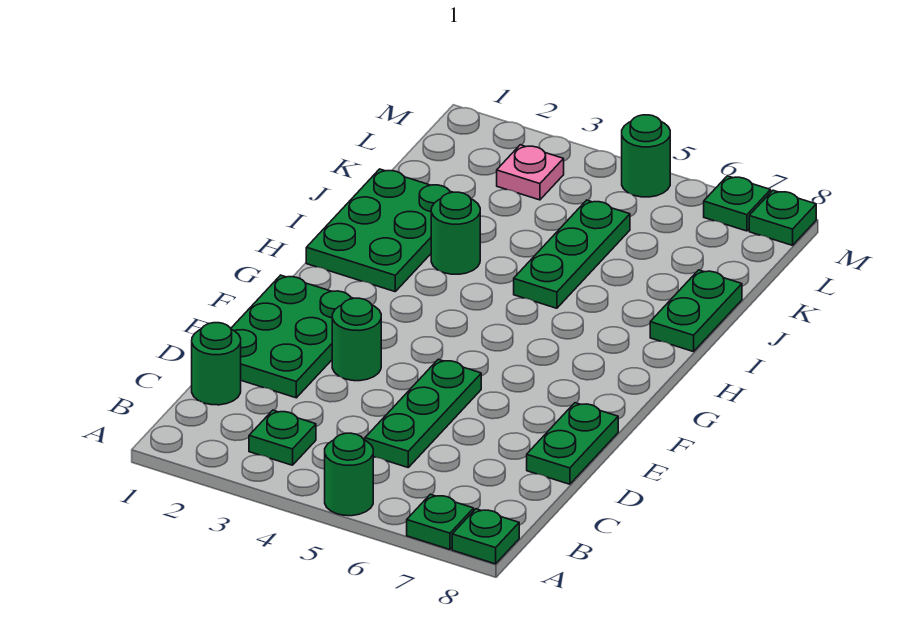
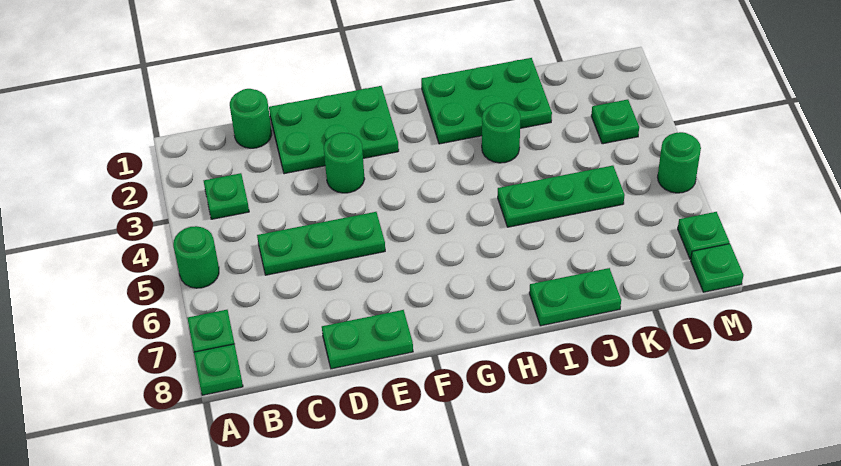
pink 1x1 plate [497,145,564,200] -> green 1x1 plate [591,100,639,144]

